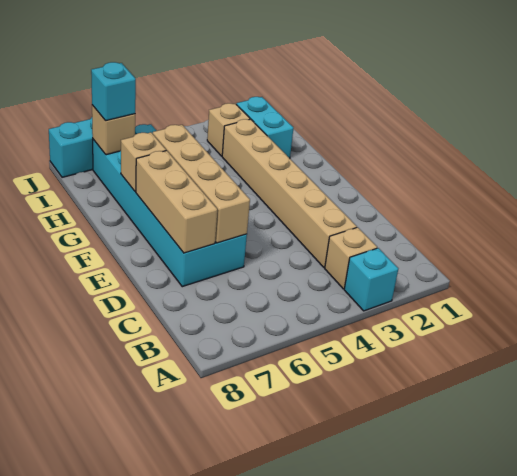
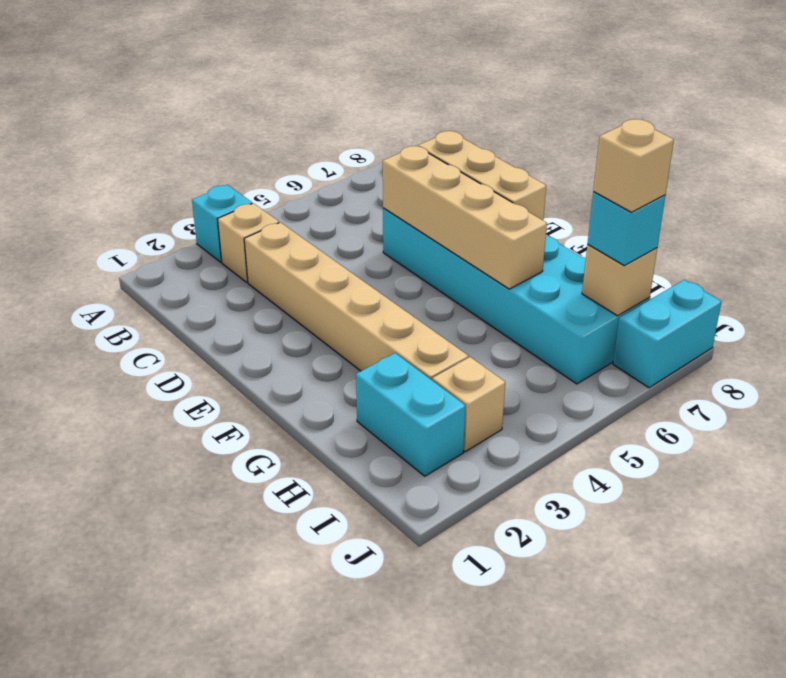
tan 1x1 brick [121,132,166,192] -> tan 1x1 brick moved to [593,119,674,212]

